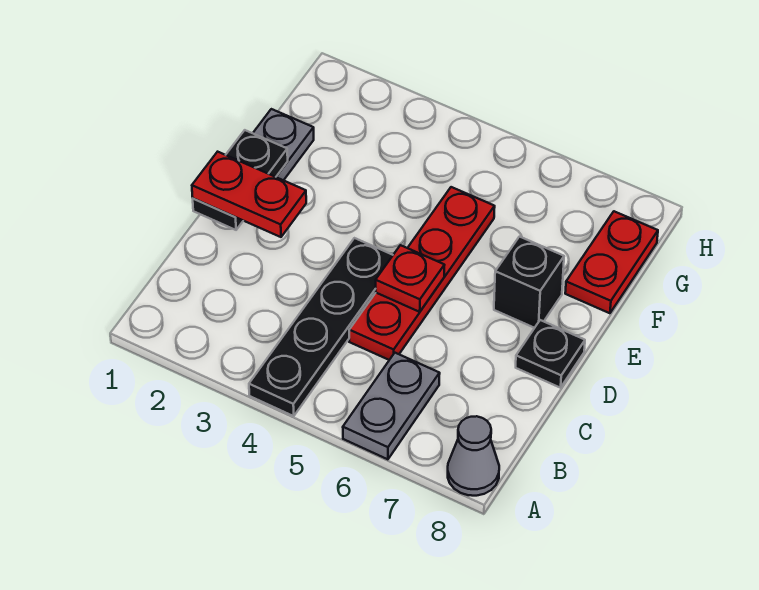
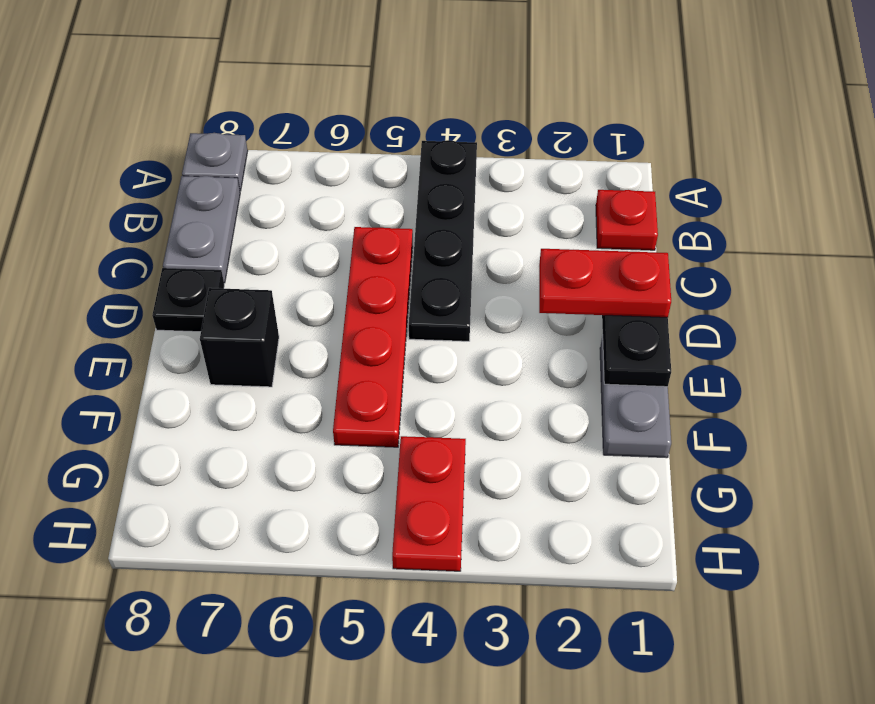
grey 1x2 plate [343,353,440,459] -> grey 1x2 plate moved to [163,176,240,283]
grey 1x1 cone [448,416,499,496] -> grey 1x1 plate [182,133,248,191]
red 1x1 plate [376,245,444,312] -> red 1x1 plate moved to [596,190,658,250]
red 1x2 plate [565,211,658,313] -> red 1x2 plate moved to [392,436,466,571]

